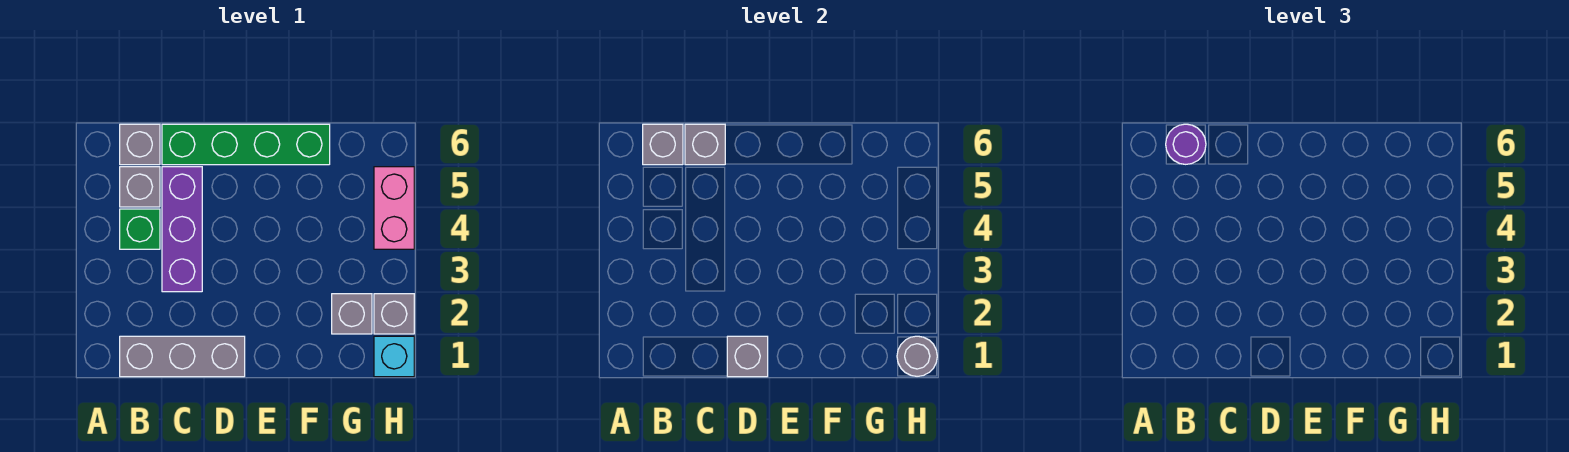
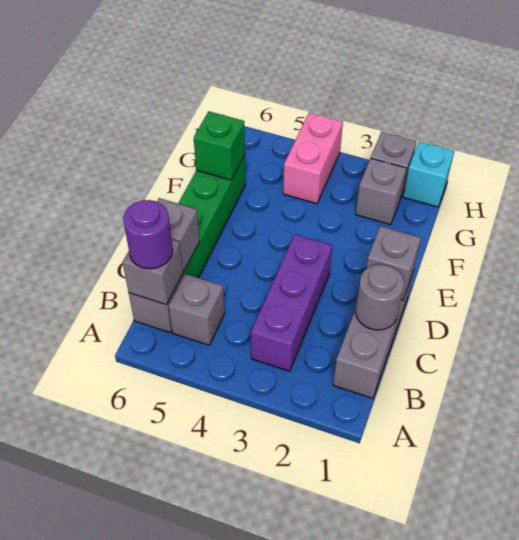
green 1x1 brick [120,209,160,249] -> green 1x1 brick moved to [194,111,245,180]
purple 1x3 brick [162,167,202,292] -> purple 1x3 brick turned to [251,234,332,371]
grey 1x1 round brick [897,336,937,376] -> grey 1x1 round brick moved to [356,264,404,330]
pink 1x2 brick [374,167,414,249] -> pink 1x2 brick turned to [283,113,343,204]

